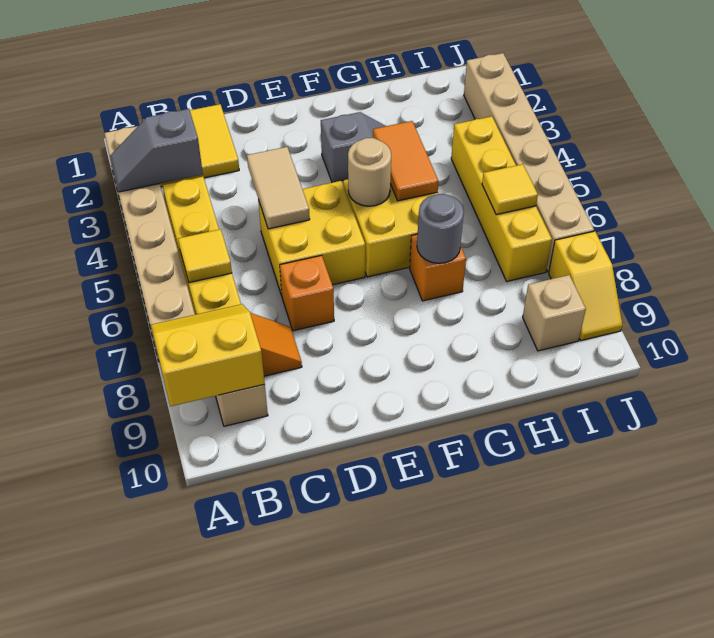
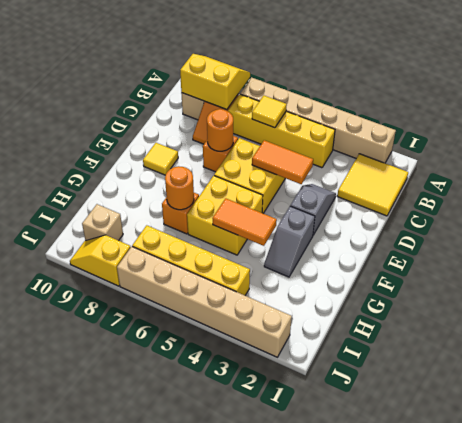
grey 1x2 slope [110,109,203,192] -> grey 1x2 slope moved to [291,184,336,235]
yellow 2x2 slope [151,304,265,406] -> yellow 2x2 slope turned to [180,54,250,109]
tan 1x2 tile [247,147,310,229] -> orange 1x2 tile [252,140,313,184]
none -> orange 1x1 round brick [207,109,233,151]
tan 1x1 round brick [348,138,391,206] -> none
grey 1x1 round brick [417,194,464,263] -> orange 1x1 round brick [165,166,194,210]
yellow 1x1 tile [482,164,538,215] -> yellow 1x1 tile moved to [143,143,178,175]

